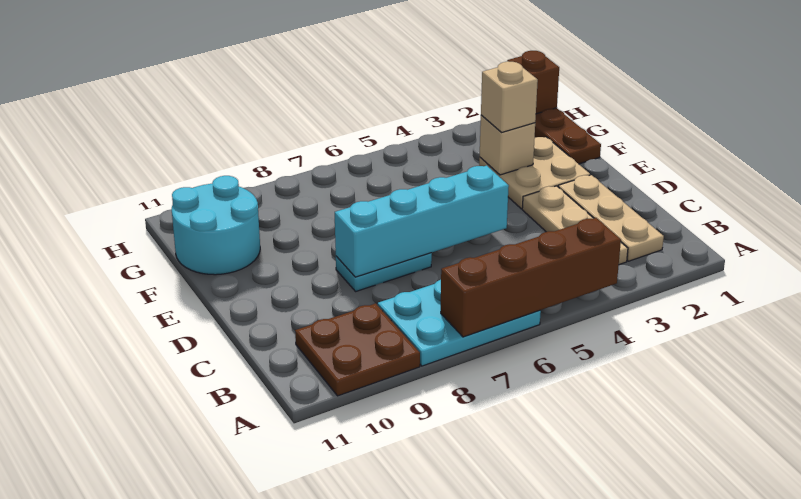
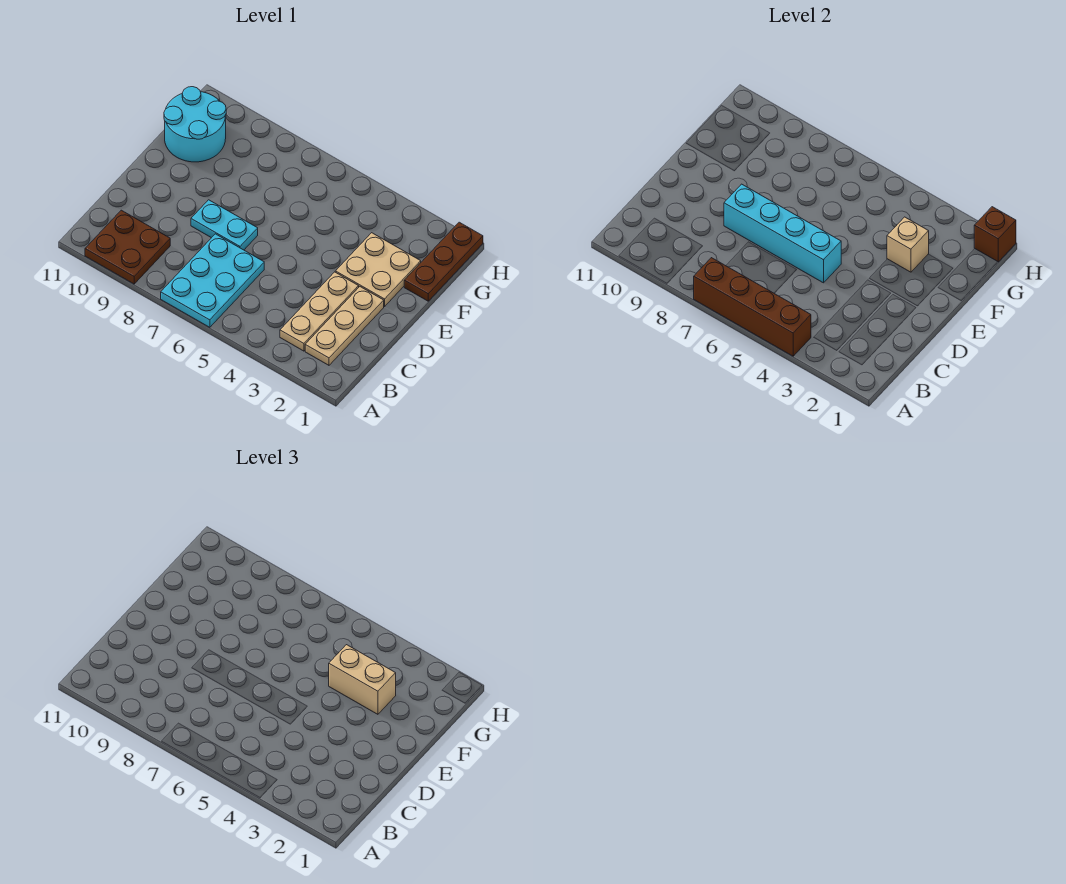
cyan 2x3 plate [378,280,541,366] -> cyan 2x3 plate turned to [161,234,264,327]
tan 1x1 brick [481,61,538,133] -> tan 1x2 brick [329,645,396,714]

